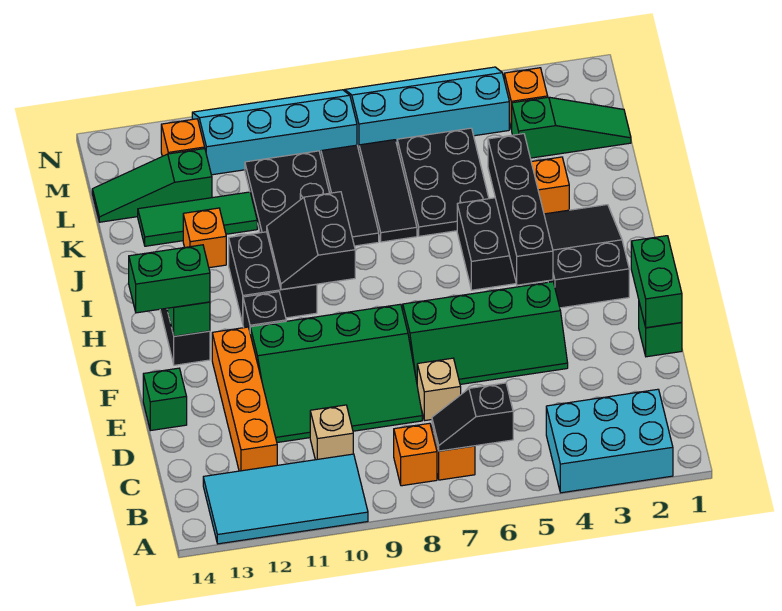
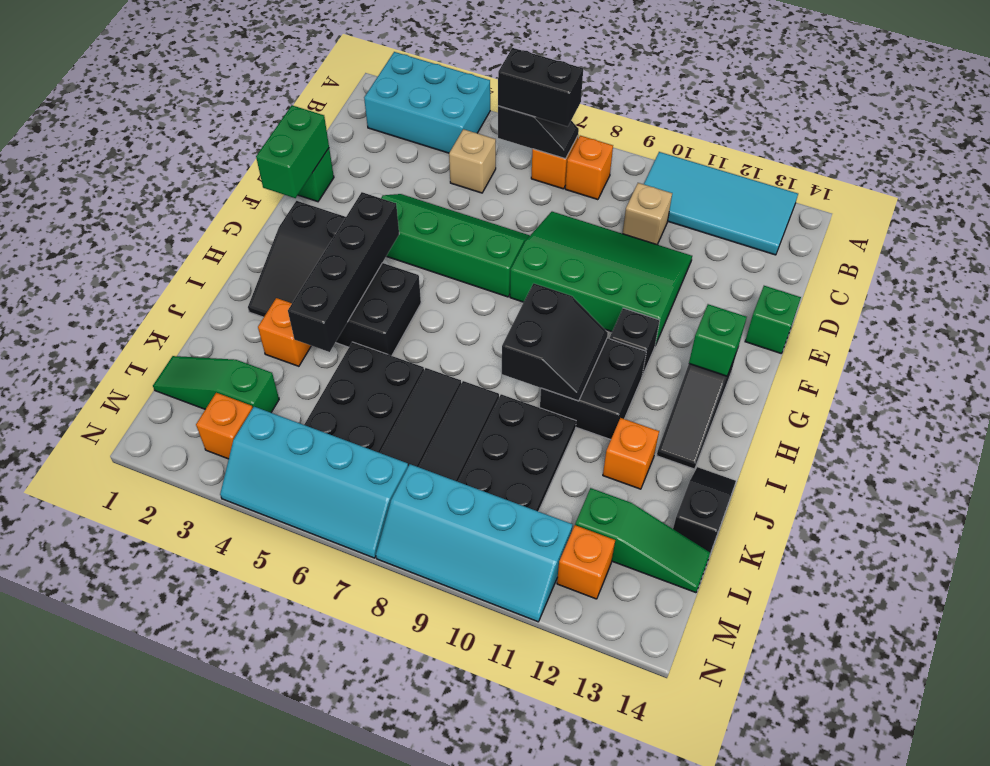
none -> black 1x2 brick [498,48,583,127]
orange 1x4 brick [212,327,277,471] -> none
tan 1x1 brick [417,358,461,421] -> tan 1x1 brick moved to [449,129,496,193]
green 1x2 brick [129,245,210,313] -> none
none -> black 1x2 slope [673,467,736,553]
green 1x3 tile [138,192,257,246] -> none

